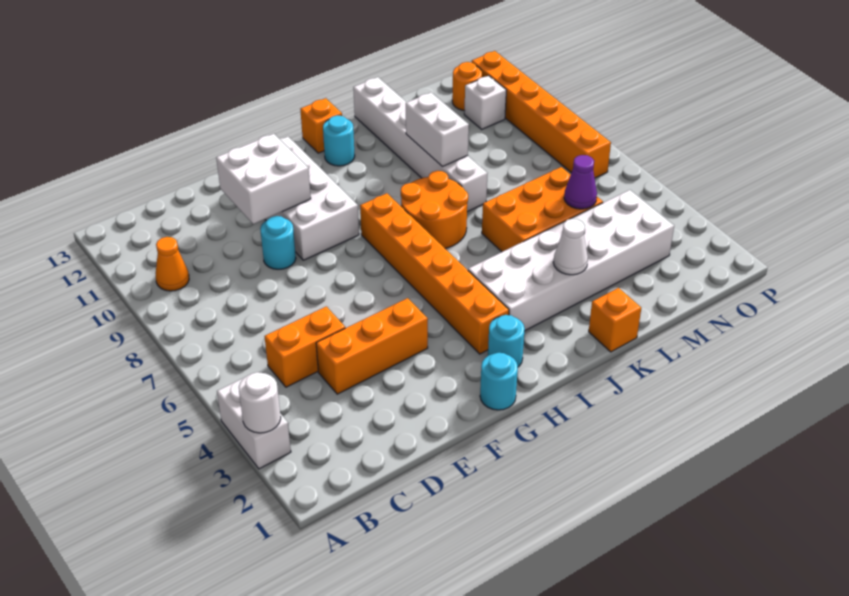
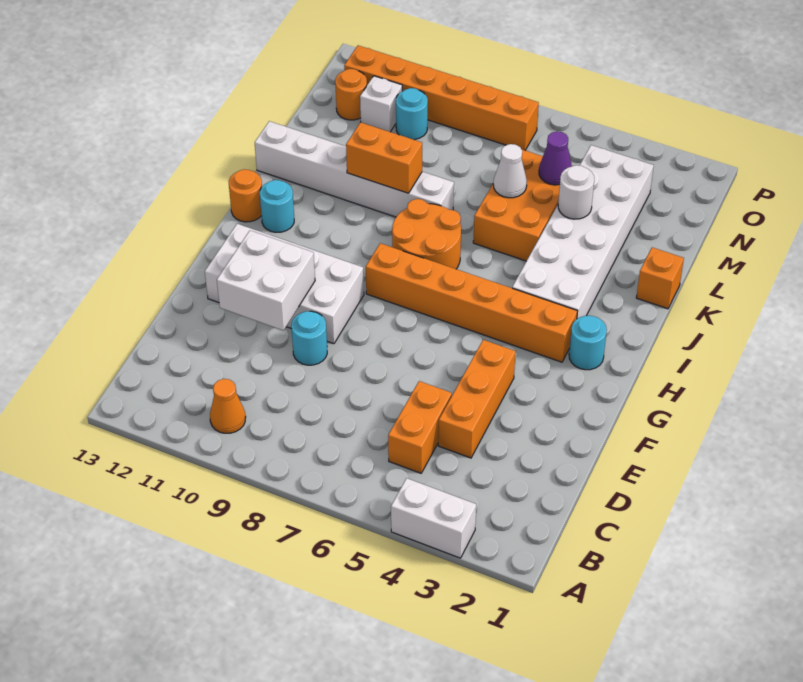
white 1x1 round brick [239,372,281,433] -> white 1x1 round brick moved to [558,165,594,219]
cyan 1x1 round brick [480,353,518,410] -> cyan 1x1 round brick moved to [396,88,428,140]
orange 1x1 brick [300,98,342,153] -> orange 1x1 round brick [229,169,262,222]
white 1x1 cone [553,219,588,275] -> white 1x1 cone moved to [493,144,527,198]
white 1x2 brick [406,92,469,167] -> orange 1x2 brick [346,122,422,193]

